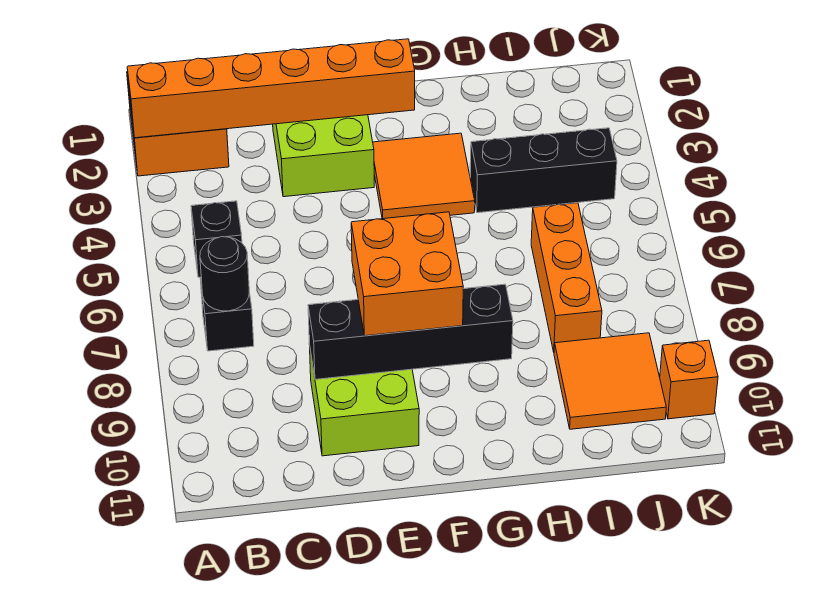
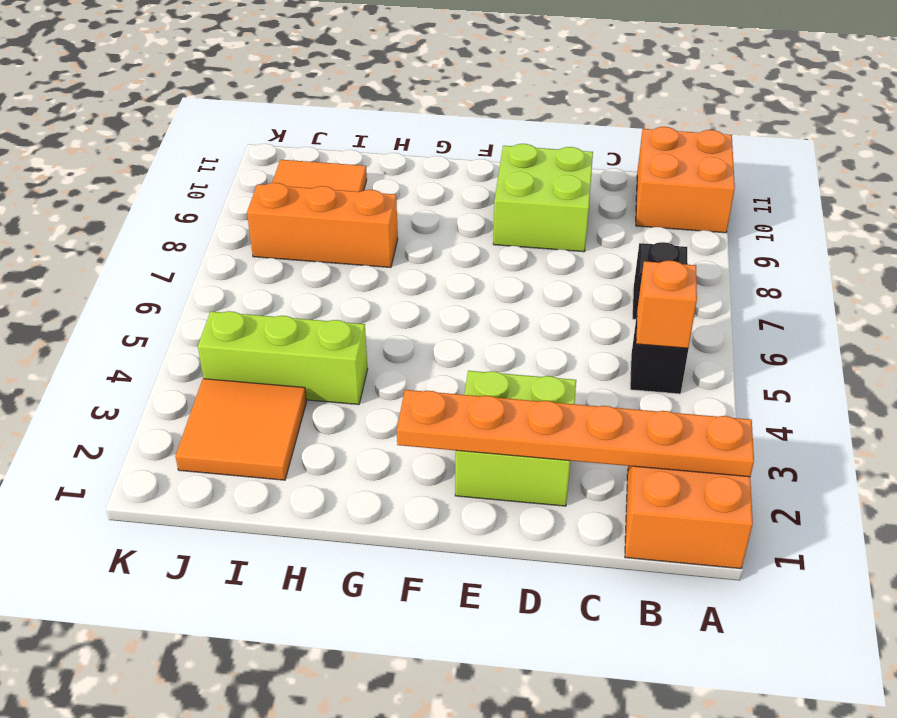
orange 1x6 brick [127,39,415,138] -> orange 1x6 plate [397,390,754,477]
black 1x1 round brick [200,237,249,311] -> none
black 1x4 brick [308,284,513,379] -> none
orange 2x2 brick [351,212,463,336] -> orange 2x2 brick moved to [636,127,735,233]
orange 2x2 tile [373,133,475,219] -> orange 2x2 tile moved to [175,379,307,480]
black 1x3 brick [470,128,617,213] -> lime 1x3 brick [198,311,368,405]
orange 1x3 brick [531,203,602,352] -> orange 1x3 brick turned to [247,183,398,267]
orange 1x1 brick [660,340,718,419] -> orange 1x1 brick moved to [636,261,697,348]

